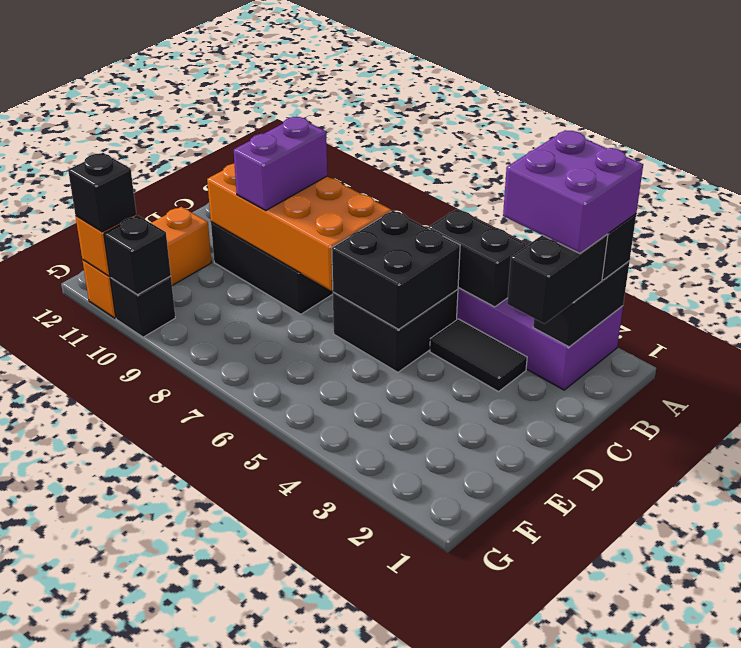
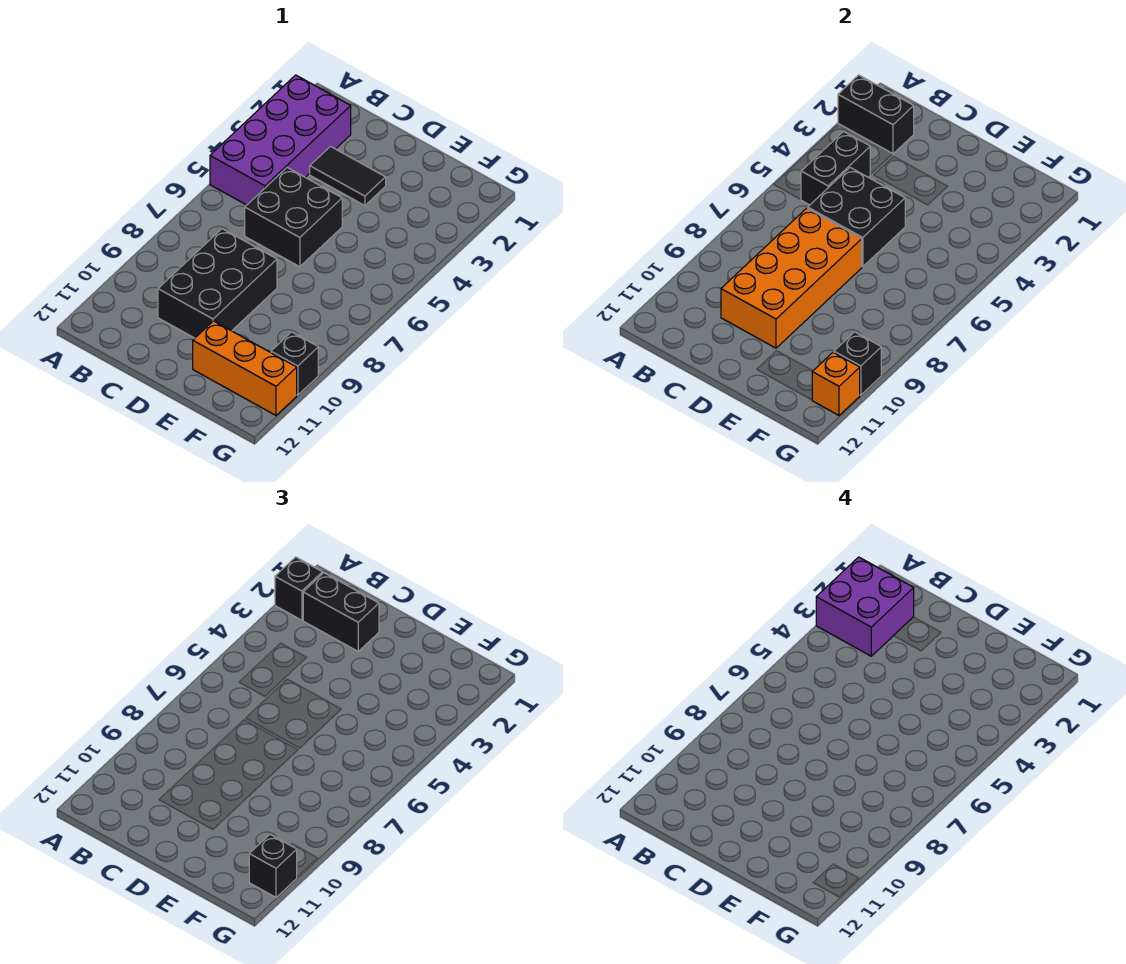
black 1x2 tile [430,319,527,392] -> black 1x2 tile turned to [310,147,386,206]
purple 1x2 brick [234,117,327,211] -> none

